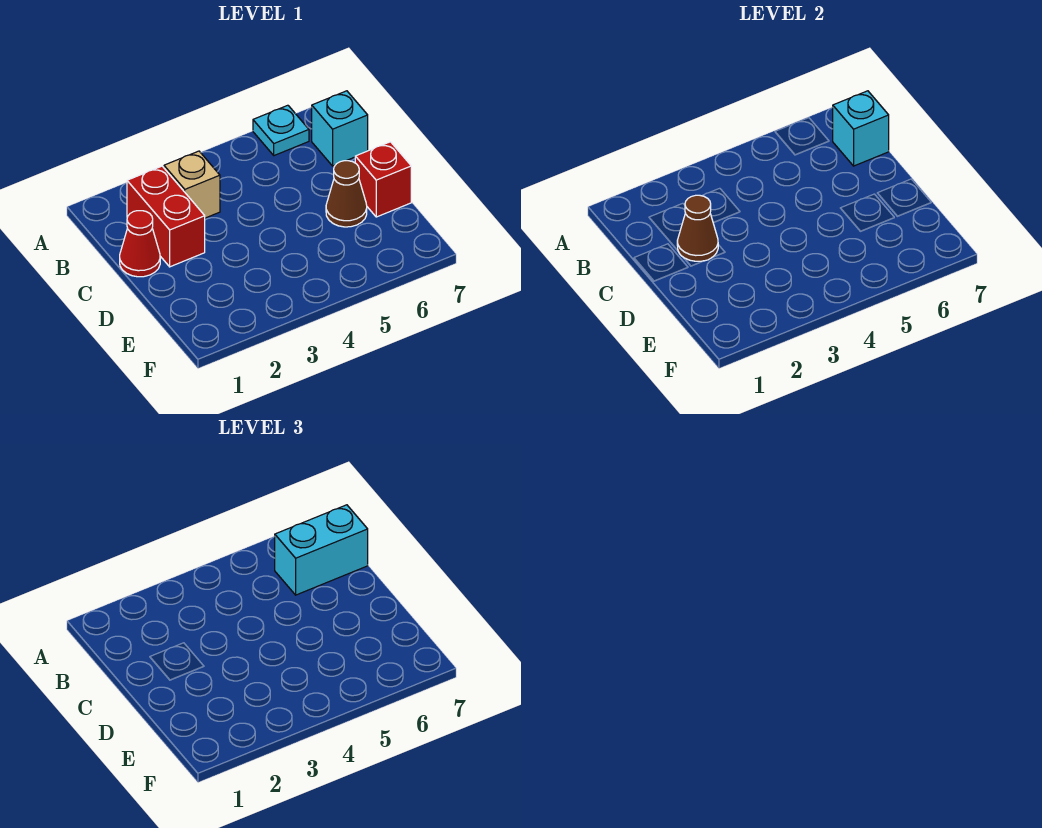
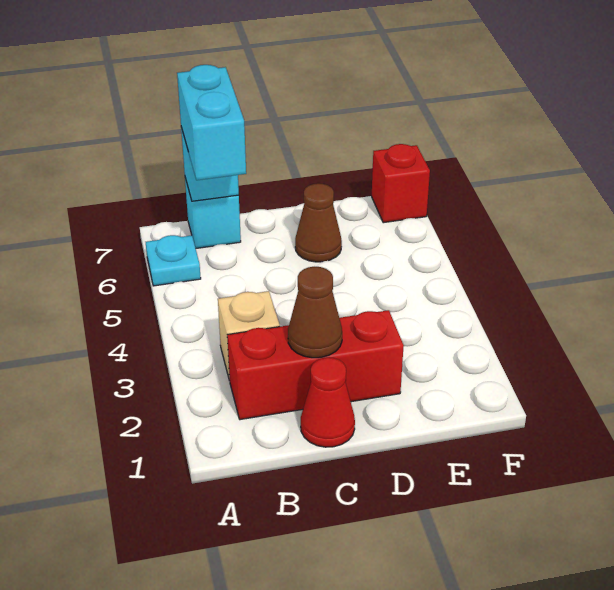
red 1x2 brick [127,166,205,267] -> red 1x3 brick [227,310,404,420]
red 1x1 brick [355,142,411,217] -> red 1x1 brick moved to [372,144,430,223]

